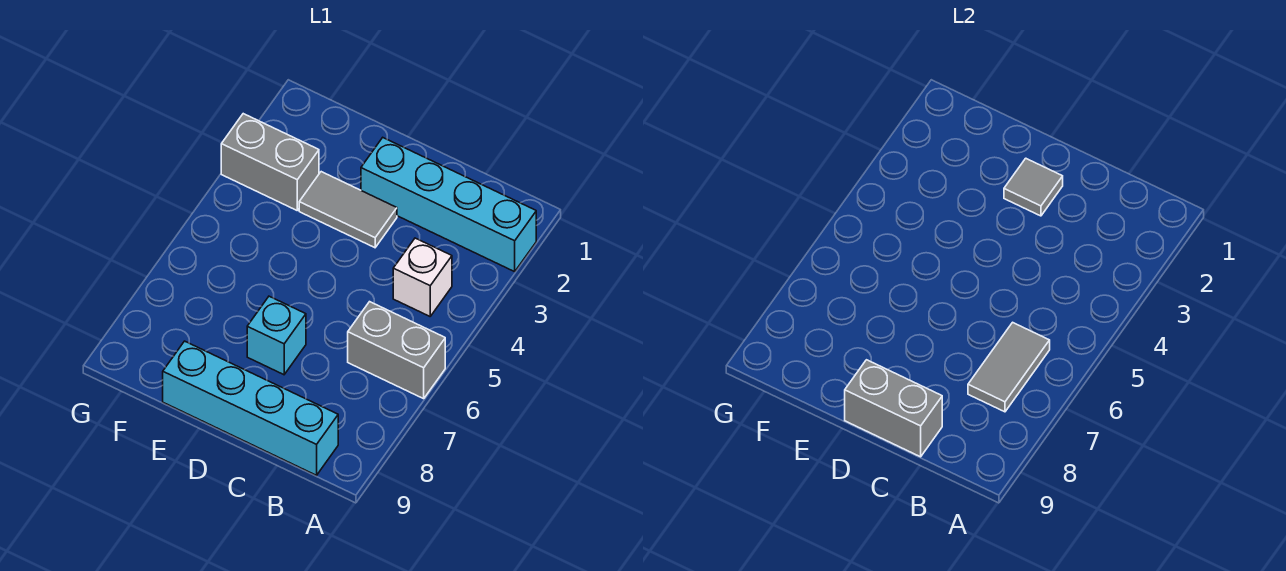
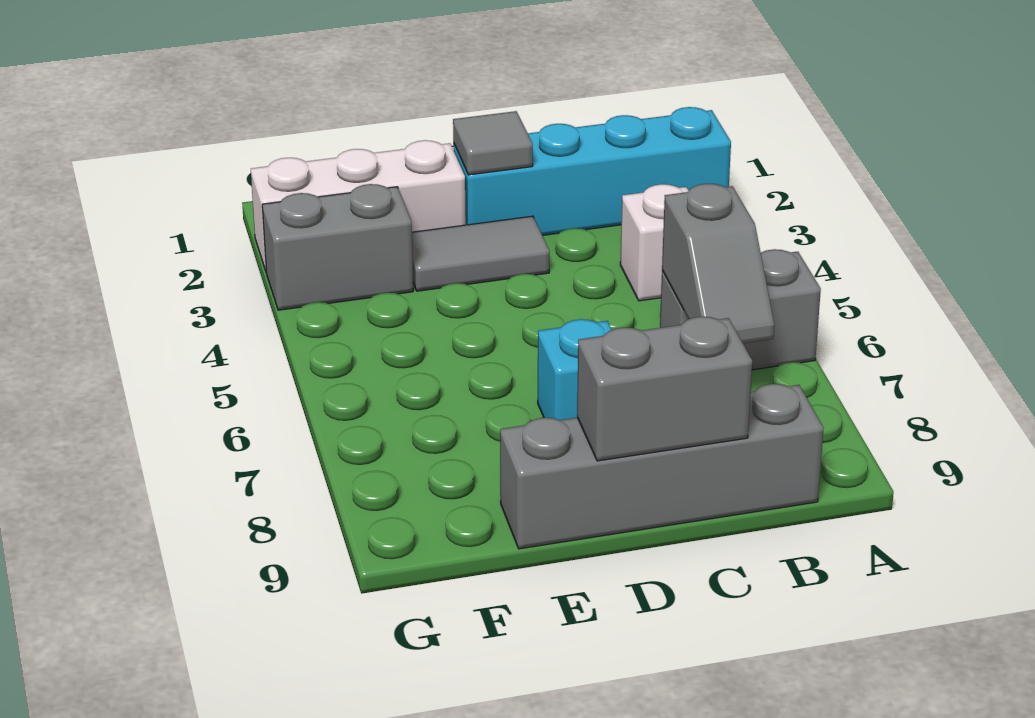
grey 1x2 tile [968,322,1050,412] -> grey 1x2 slope [662,183,774,343]
cyan 1x4 brick [163,341,338,475] -> grey 1x4 brick [500,384,824,549]
none -> white 1x3 brick [251,140,466,271]

